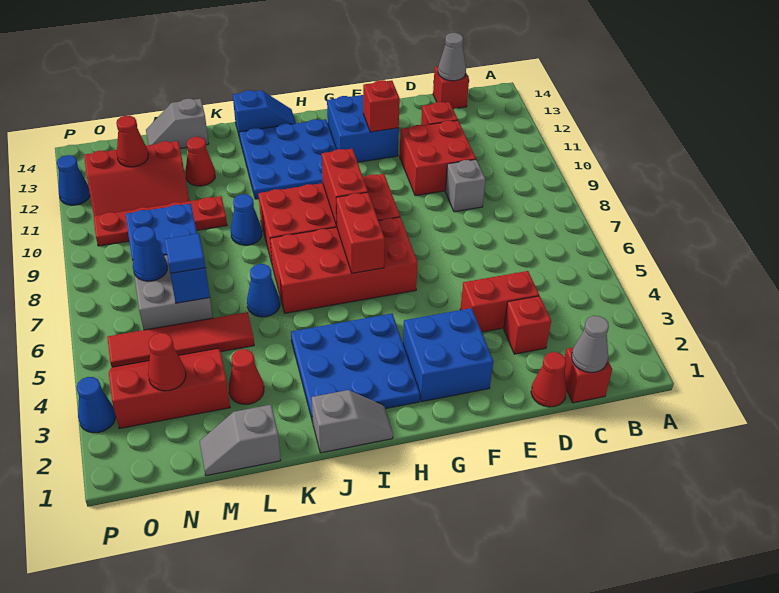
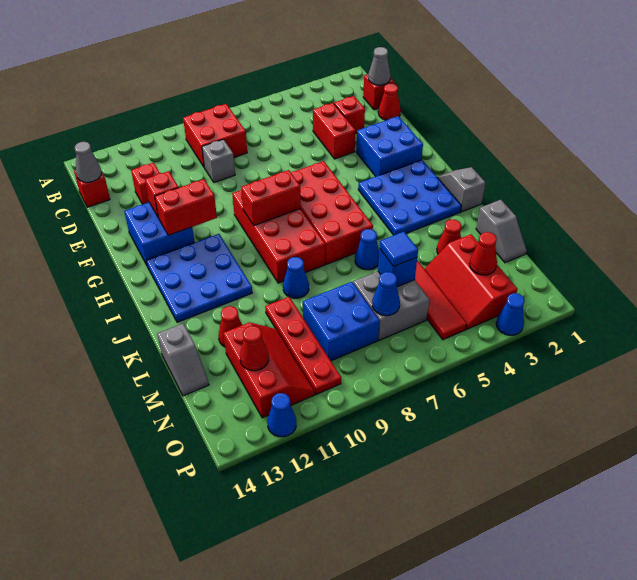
red 2x2 brick [400,120,476,196] -> red 2x2 brick moved to [183,104,247,167]
red 1x2 brick [336,192,385,273] -> red 1x2 brick moved to [155,179,217,235]
blue 1x2 slope [233,90,296,138] -> none

